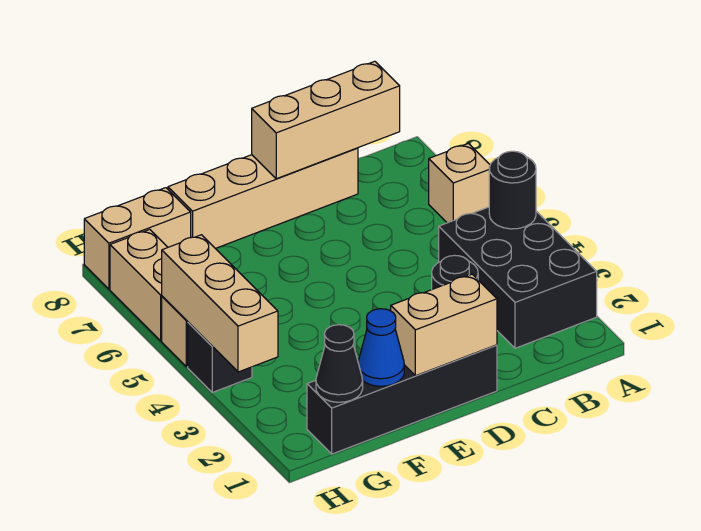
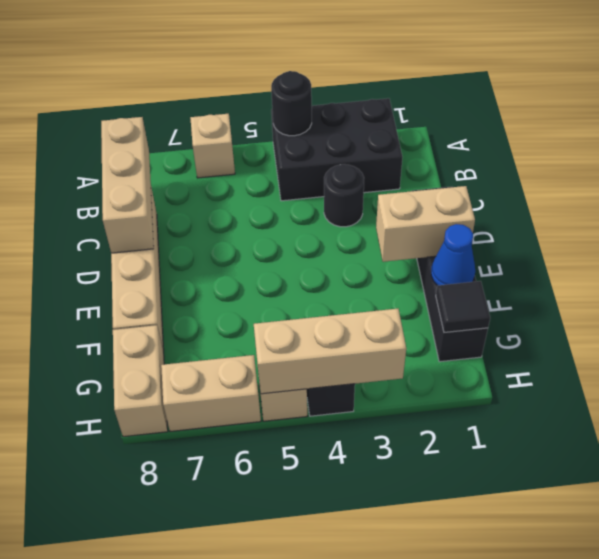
tan 1x2 brick [391,274,497,376] -> tan 1x2 brick turned to [376,186,475,262]
black 1x1 cone [316,325,363,402] -> black 1x1 tile [436,281,490,333]

